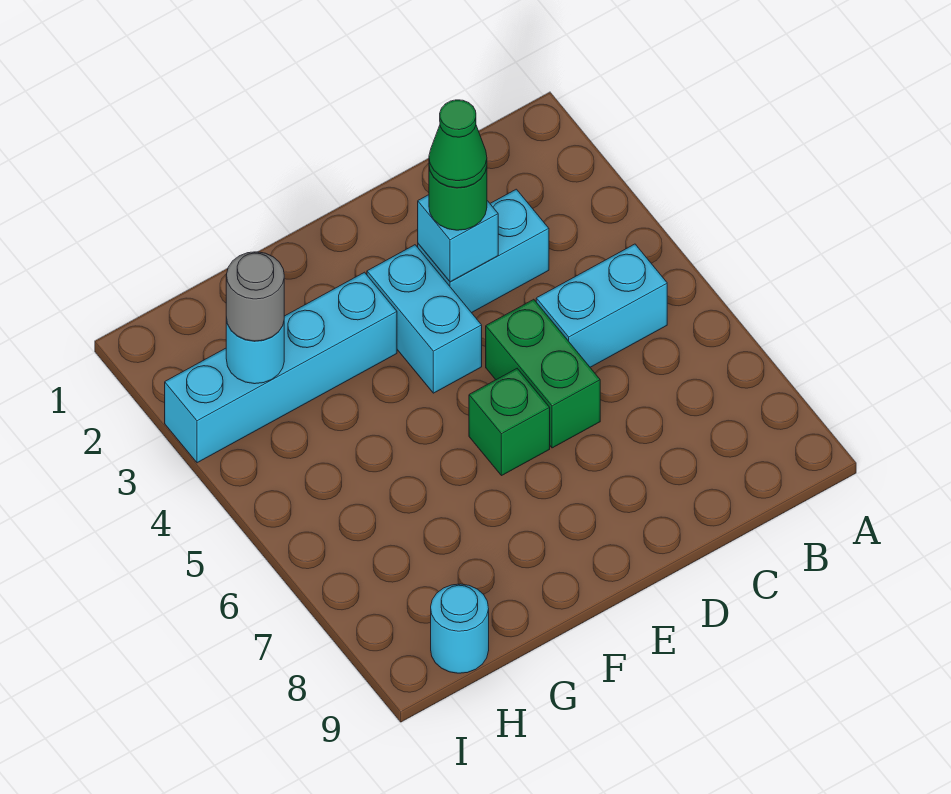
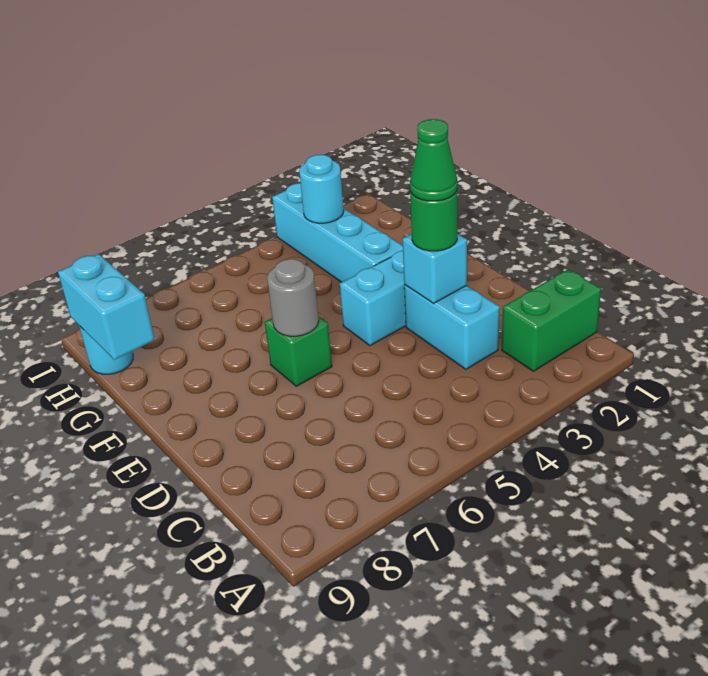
cyan 1x2 brick [536,244,667,367] -> cyan 1x2 brick moved to [58,254,155,360]
green 1x2 brick [486,299,600,448] -> green 1x2 brick moved to [502,270,601,371]
grey 1x1 round brick [226,252,284,341] -> grey 1x1 round brick moved to [267,259,319,336]

